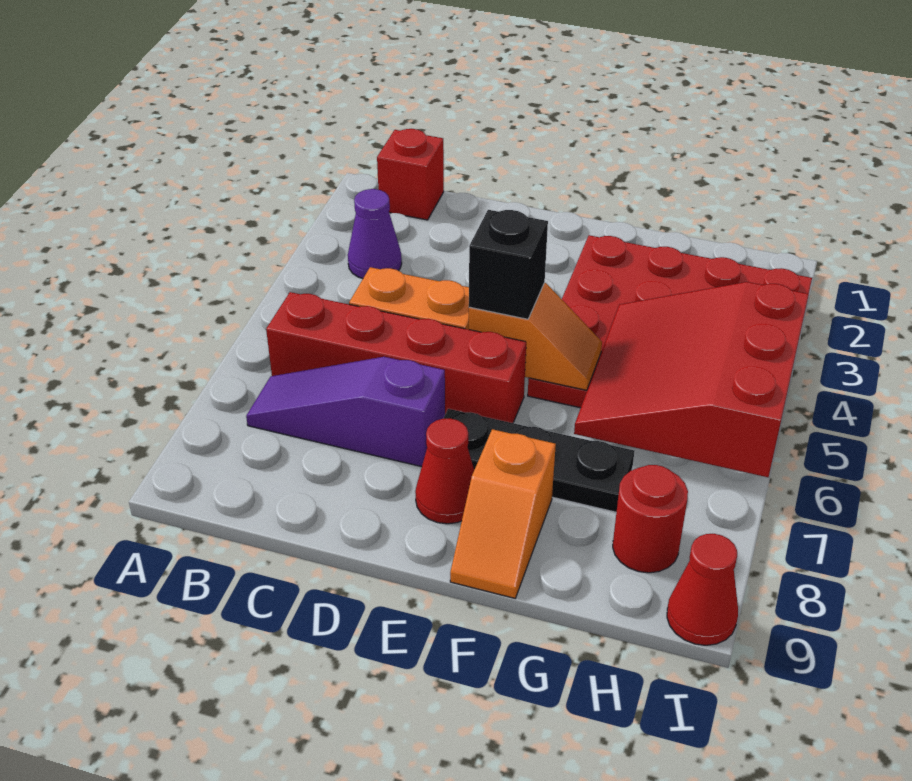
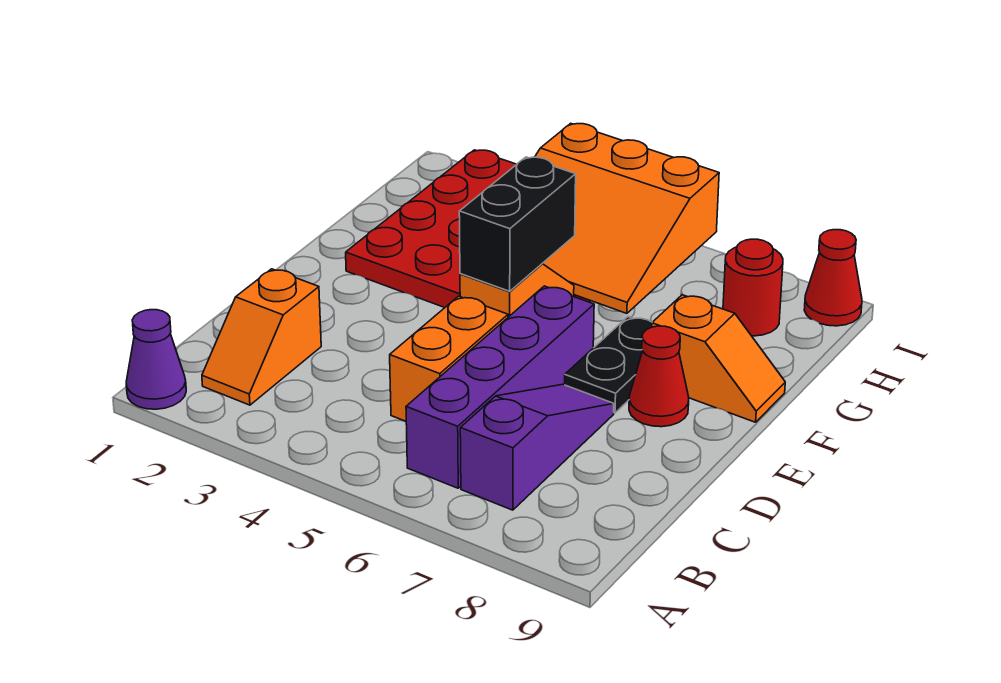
red 1x1 brick [377,129,444,220] -> none
none -> orange 1x2 slope [202,269,321,405]
purple 1x1 cone [348,189,402,279] -> purple 1x1 cone moved to [126,310,186,409]
red 1x4 brick [266,292,526,423] -> purple 1x4 brick [406,286,594,488]
purple 1x3 slope [246,357,445,467] -> purple 1x3 slope turned to [460,384,614,510]
black 1x1 brick [469,210,548,319] -> black 1x2 brick [459,157,576,291]
black 1x3 plate [443,409,634,512] -> black 1x2 plate [565,317,652,413]
red 3x3 slope [574,282,809,477] -> orange 3x3 slope [535,123,719,313]

